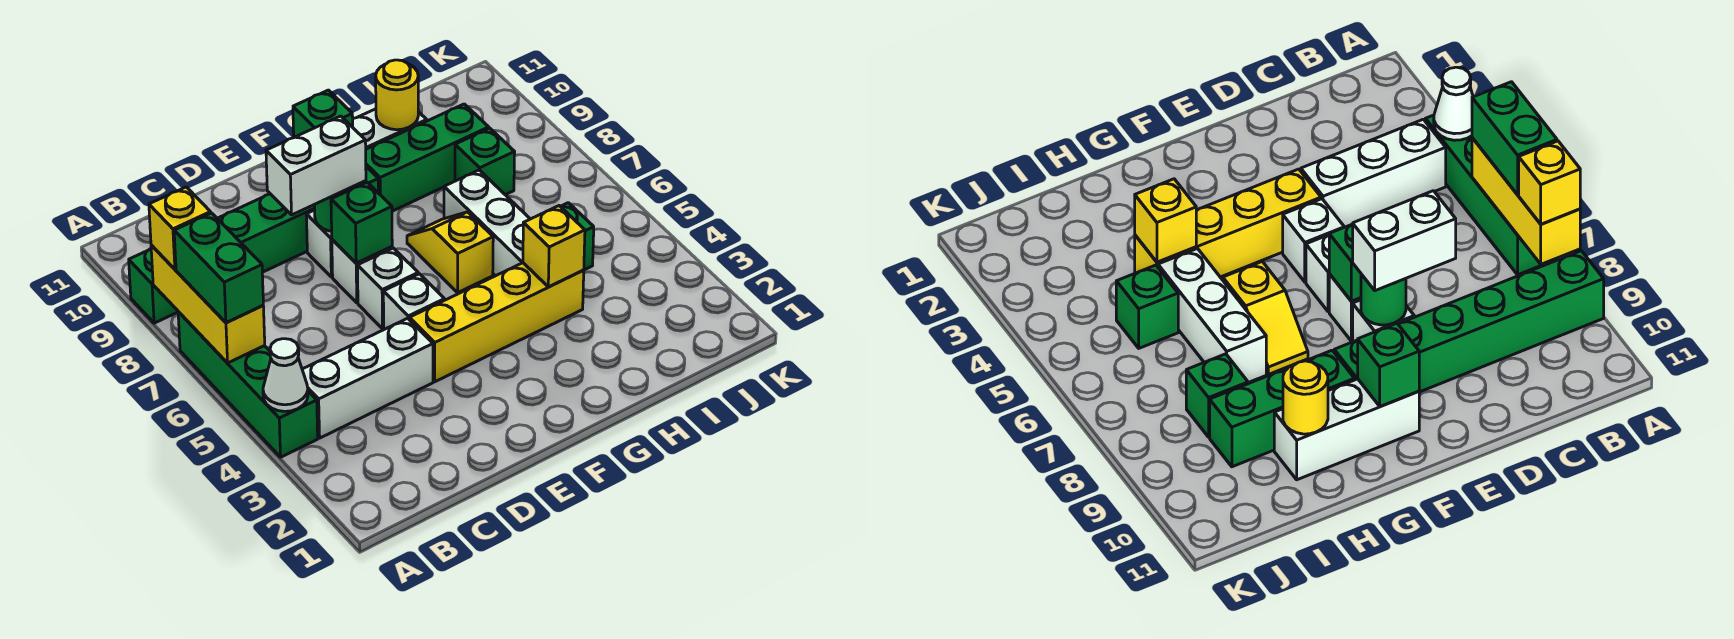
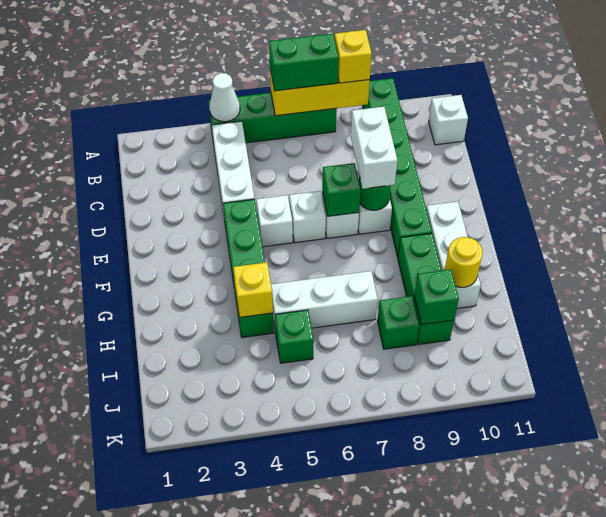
none -> white 1x1 brick [429,95,468,145]
yellow 1x4 brick [410,263,584,382] -> green 1x4 brick [223,199,274,338]
green 1x1 brick [293,90,353,137] -> green 1x1 brick moved to [414,270,459,325]
yellow 1x2 slope [407,212,493,293] -> none

